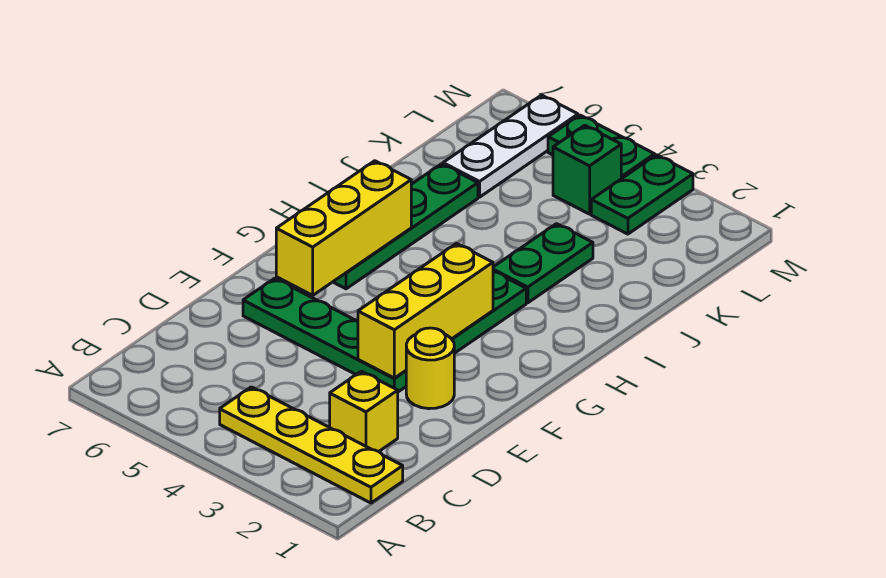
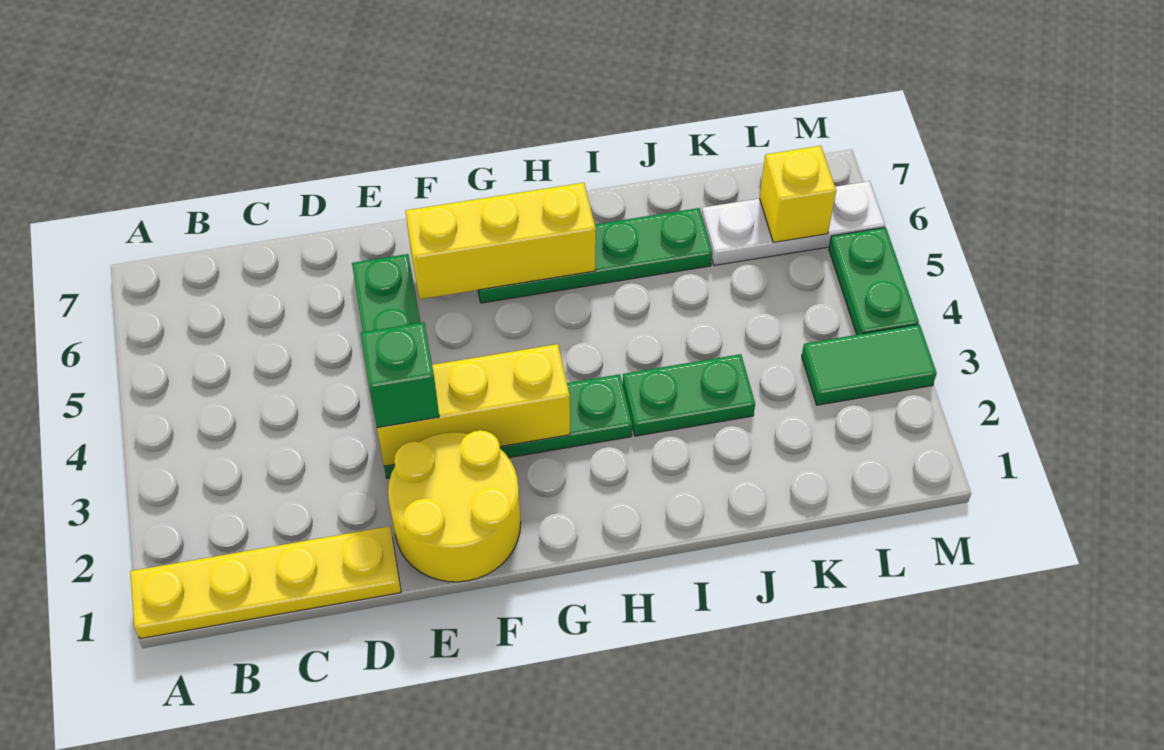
yellow 1x4 plate [220,387,403,503] -> yellow 1x4 plate turned to [130,526,401,639]
yellow 1x1 brick [330,371,398,451] -> yellow 1x1 brick moved to [760,146,836,242]
yellow 1x1 round brick [406,328,454,409] -> yellow 2x2 round brick [388,430,521,582]
green 1x2 plate [591,155,693,234] -> green 1x2 tile [802,325,937,405]
green 1x1 brick [553,125,621,214] -> green 1x1 brick moved to [361,322,439,428]

